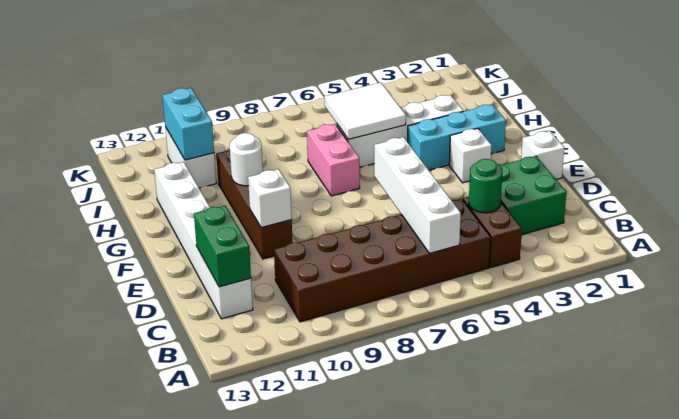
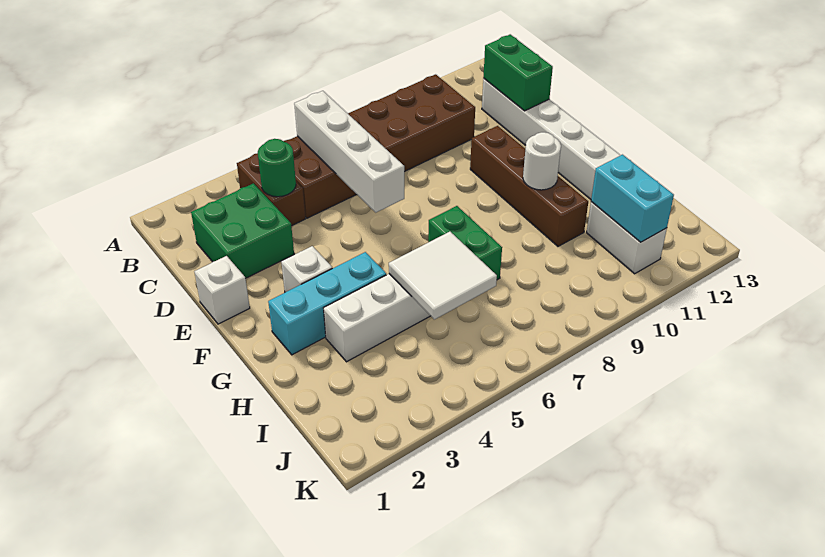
white 1x1 brick [248,169,292,228] -> none
pink 1x2 brick [307,124,360,196] -> green 1x2 brick [428,206,502,280]

